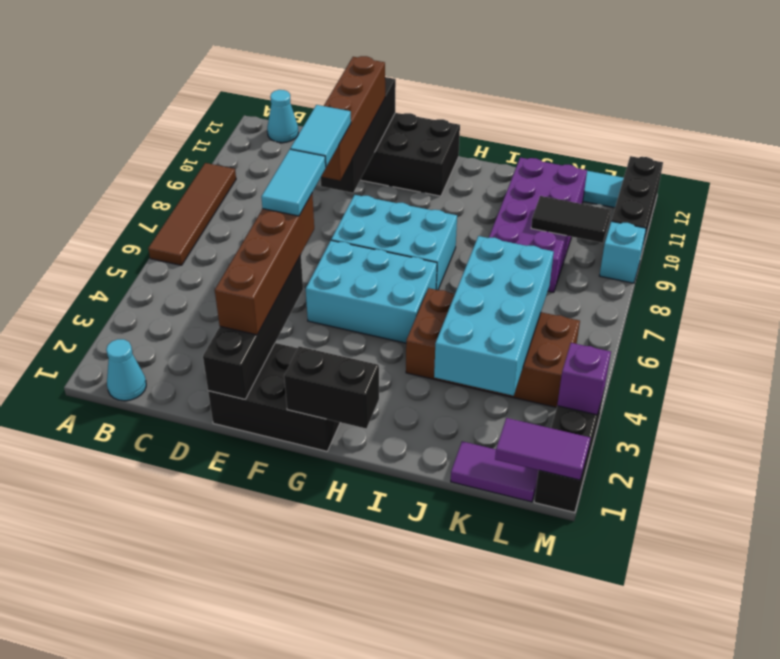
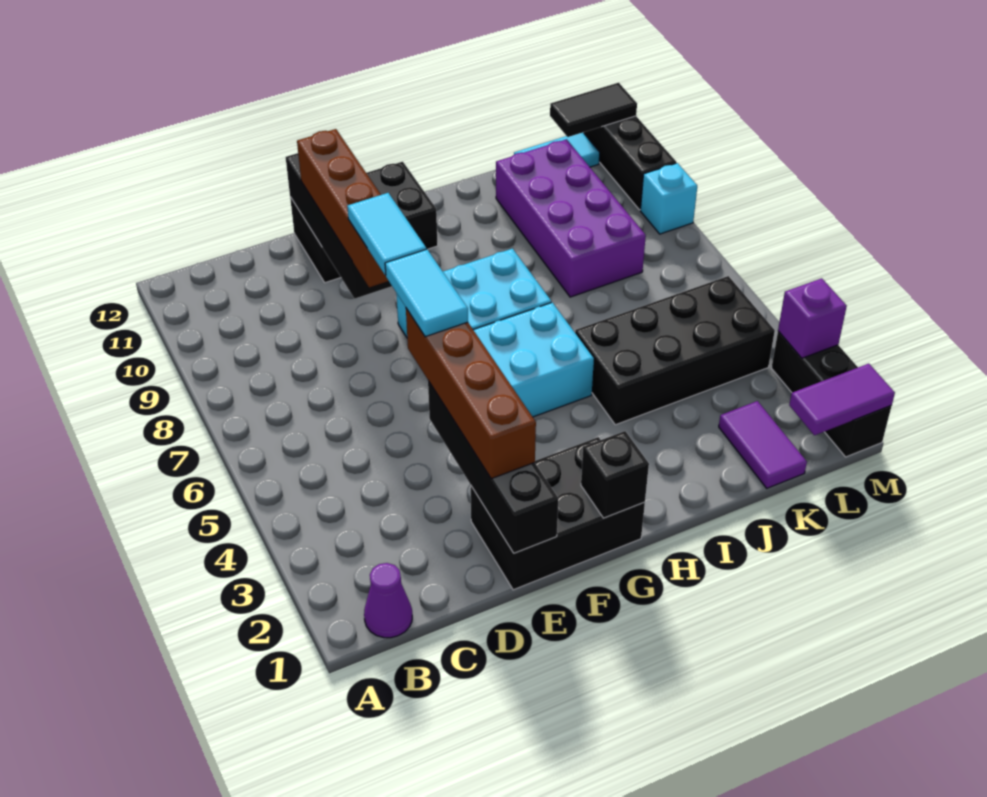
brown 1x4 tile [148,163,236,265] -> none
cyan 1x1 cone [106,339,146,401] -> purple 1x1 cone [364,563,412,638]
cyan 1x1 cone [267,90,298,143] -> none
black 1x2 brick [284,347,379,428] -> black 1x1 brick [581,431,649,518]
brown 2x4 brick [406,288,580,408] -> black 2x4 brick [575,276,775,425]
cyan 2x4 brick [434,236,554,396] -> none
purple 1x2 tile [451,441,539,502] -> purple 1x2 tile turned to [719,401,807,488]
black 1x2 tile [531,196,611,243] -> black 1x2 tile moved to [550,83,637,137]

